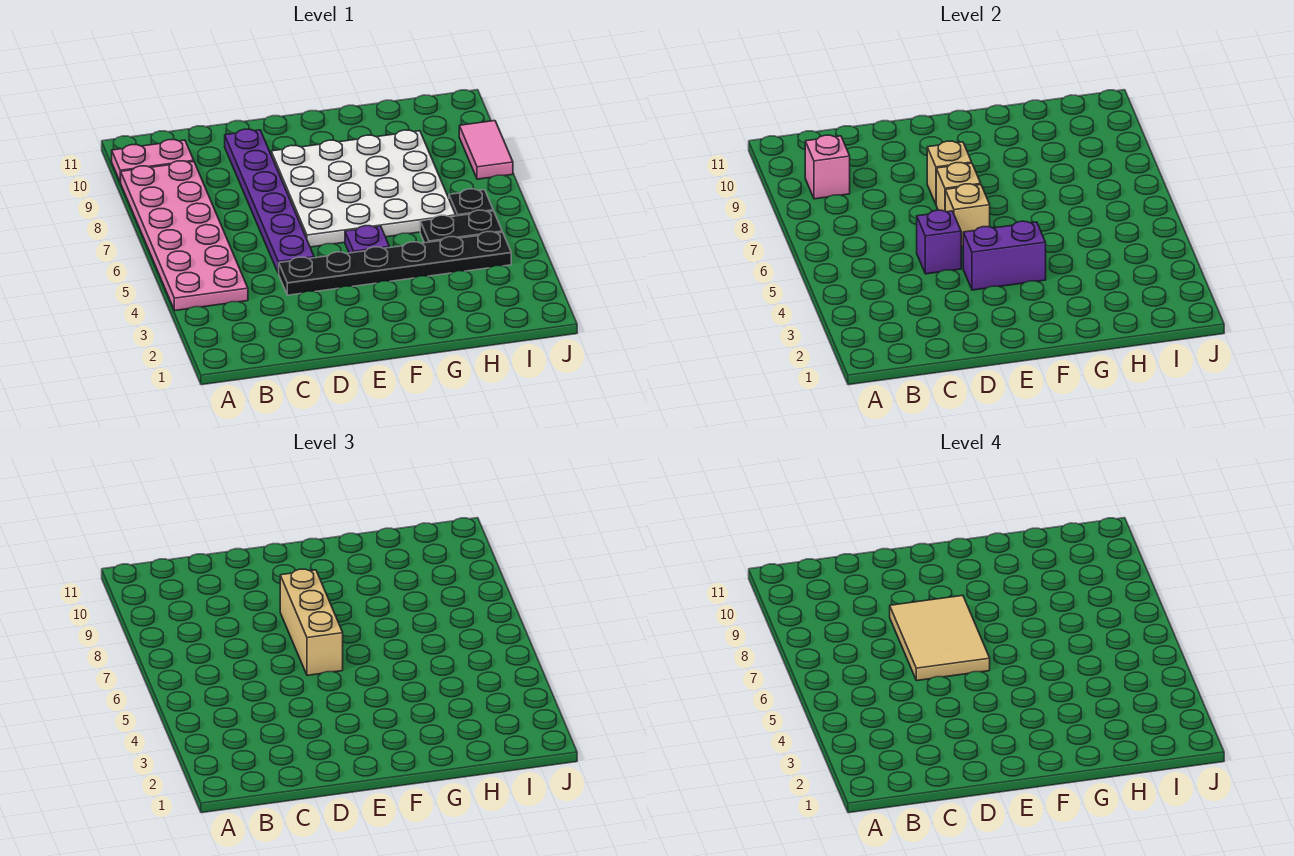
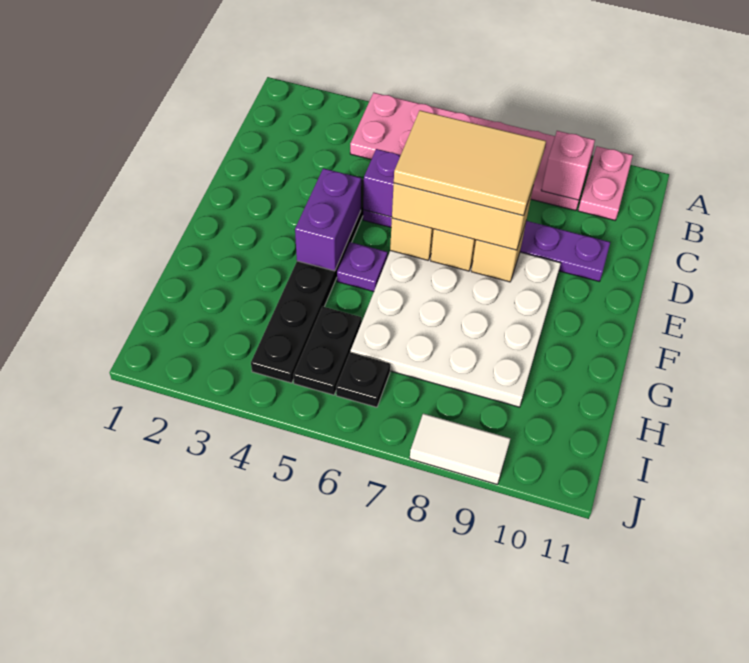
pink 1x2 tile [459,121,513,179] -> white 1x2 tile [410,414,510,485]

